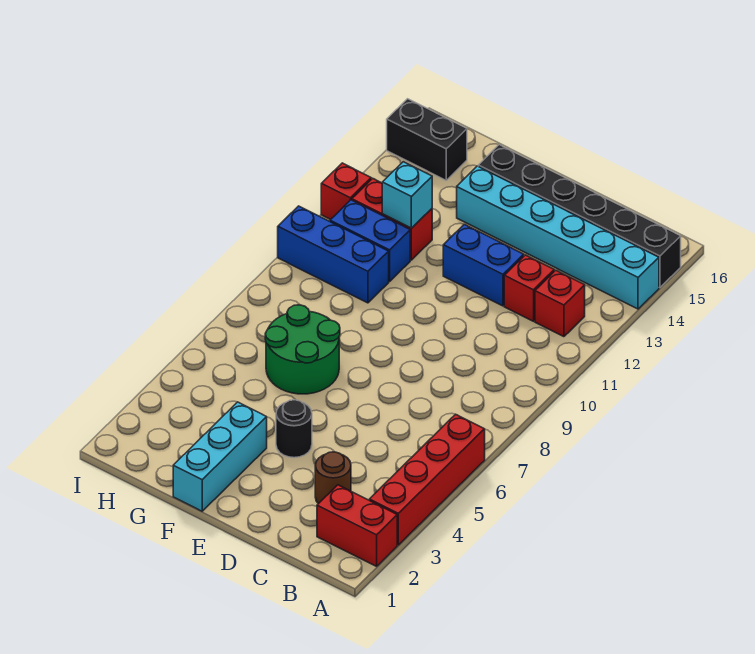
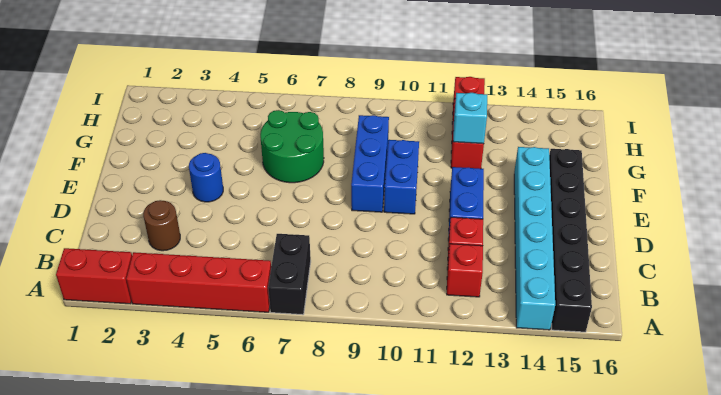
red 1x2 brick [317,485,397,566] -> red 1x2 brick turned to [56,248,132,304]
black 1x1 round brick [276,400,312,458] -> blue 1x1 round brick [189,153,223,202]
cyan 1x3 brick [173,402,267,511] -> none
blue 1x3 brick [278,206,389,303] -> blue 1x3 brick moved to [351,115,389,212]
blue 1x2 brick [330,200,410,281] -> blue 1x2 brick moved to [384,140,419,214]
black 1x2 brick [387,99,467,180] -> black 1x2 brick moved to [268,234,311,315]

